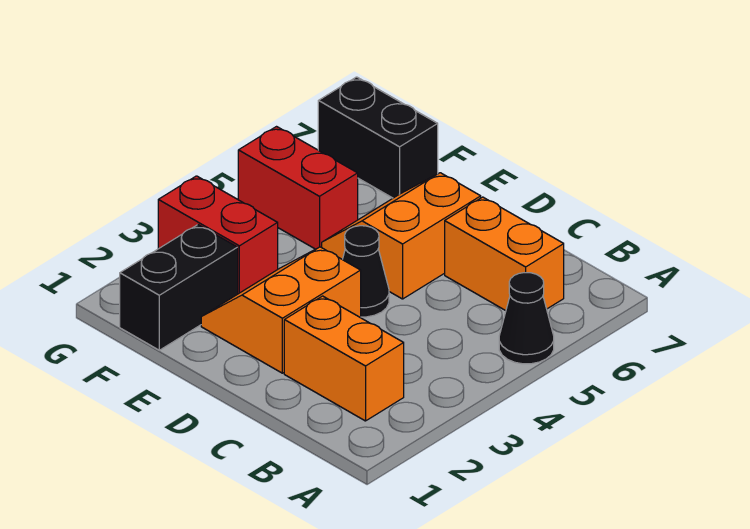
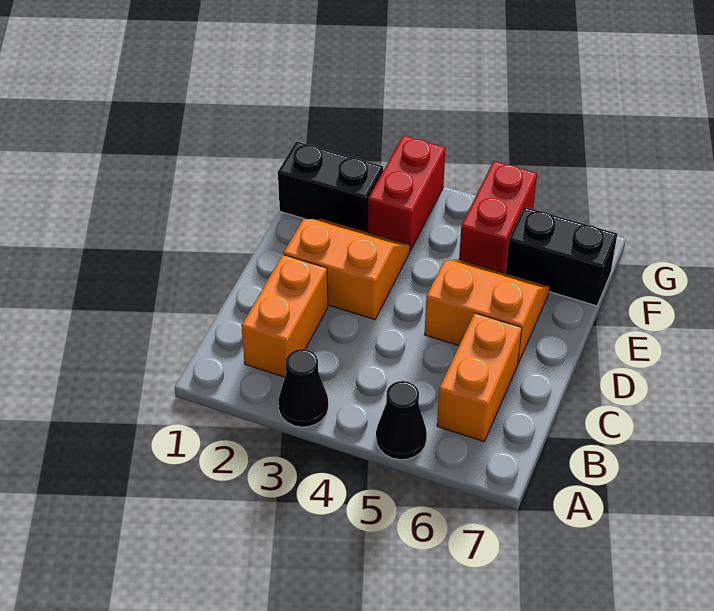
black 1x1 cone [342,226,389,317] -> black 1x1 cone moved to [278,349,328,427]
black 1x2 brick [318,77,438,198] -> black 1x2 brick turned to [506,207,617,306]

